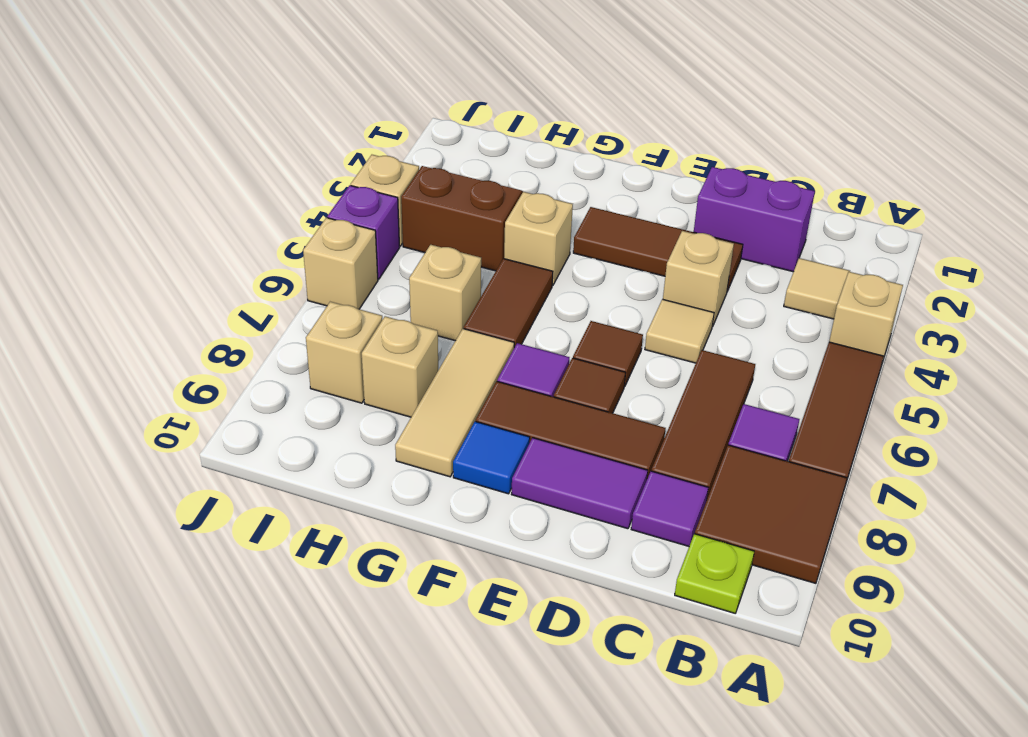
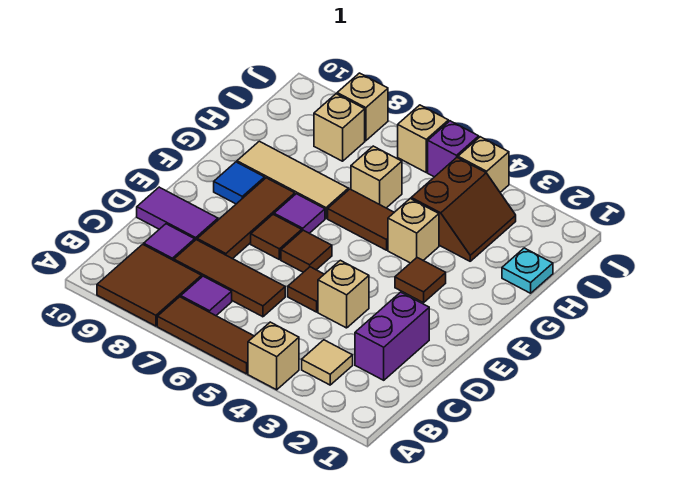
lime 1x1 plate [675,534,754,613] -> none
brown 1x3 tile [573,207,743,291] -> brown 1x1 tile [395,258,446,303]
tan 1x1 tile [645,299,714,363] -> brown 1x1 tile [288,267,324,312]
purple 1x2 tile [511,438,648,529] -> purple 1x2 tile turned to [137,187,218,240]
none -> cyan 1x1 plate [502,248,553,293]
tan 1x1 brick [362,316,438,417] -> tan 1x1 brick moved to [337,73,388,141]

